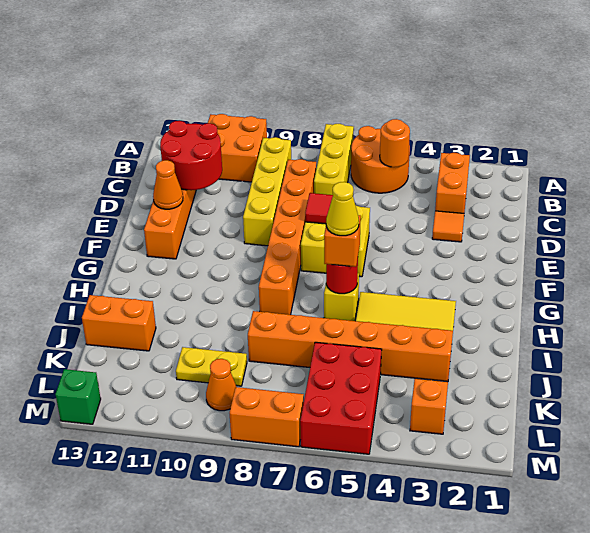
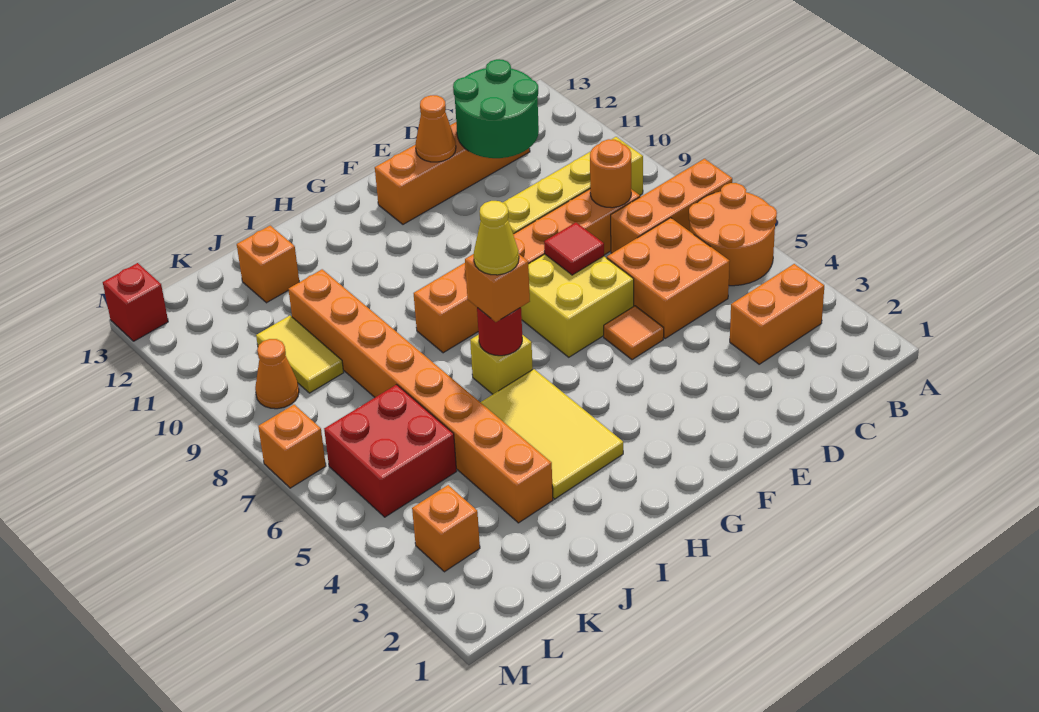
yellow 1x3 brick [314,124,354,195] -> orange 1x3 brick [611,159,732,253]
orange 2x2 brick [208,114,267,182] -> orange 2x2 brick moved to [607,218,730,339]
orange 1x1 round brick [380,119,410,167] -> orange 1x1 round brick moved to [590,139,631,208]
red 2x2 round brick [160,121,222,190] -> green 2x2 round brick [453,59,539,158]
orange 1x1 tile [432,211,464,242] -> orange 1x1 tile moved to [604,306,664,360]
orange 1x6 brick [248,311,453,382] -> orange 1x8 brick [288,269,553,523]
orange 1x2 brick [82,295,156,351] -> orange 1x1 brick [237,226,299,303]
red 2x3 brick [300,342,382,454] -> red 2x2 brick [324,385,457,517]
yellow 1x2 plate [176,347,247,386] -> yellow 1x2 tile [256,316,344,393]
orange 1x2 brick [230,387,304,447] -> orange 1x1 brick [258,405,326,488]
green 1x1 brick [56,369,101,424] -> red 1x1 brick [103,263,168,341]

